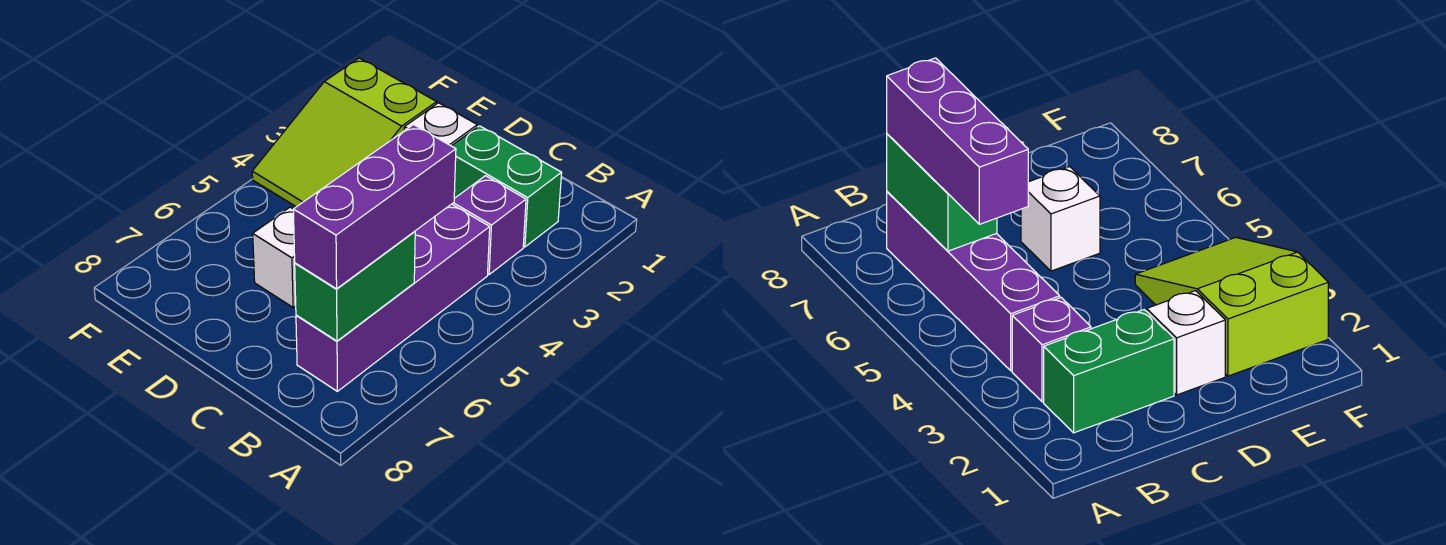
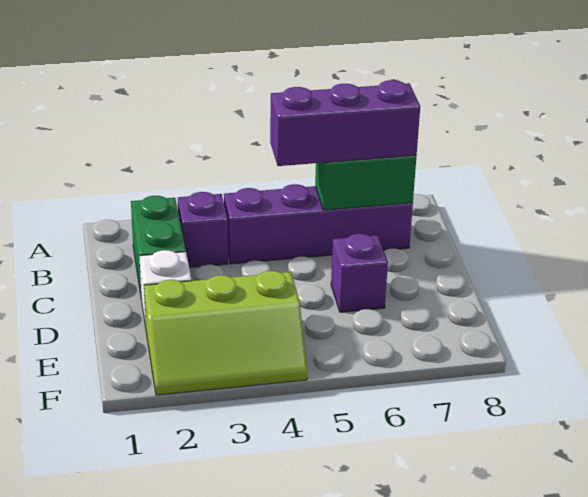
white 1x1 brick [253,207,296,307] -> purple 1x1 brick [331,234,388,312]
lime 2x3 slope [252,58,437,207] -> lime 2x3 slope turned to [144,271,307,395]

